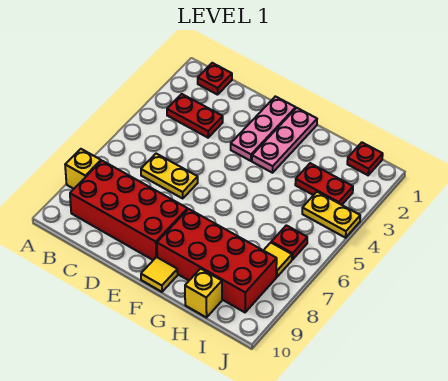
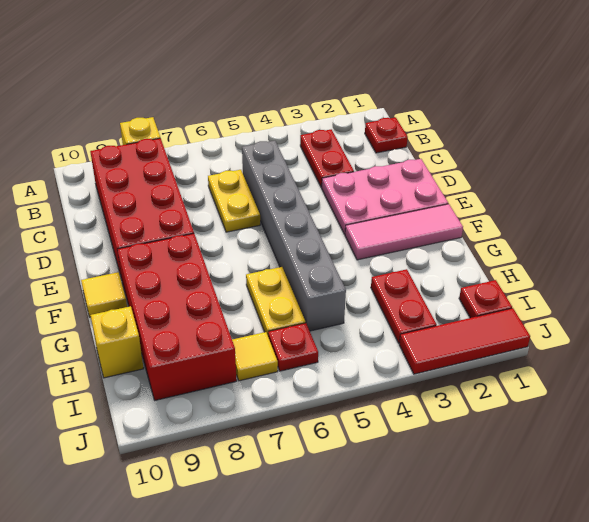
none -> grey 1x6 brick [242,141,346,331]
pink 1x3 plate [231,96,296,161] -> pink 2x3 plate [322,159,448,234]
pink 1x3 plate [252,108,317,173] -> pink 1x3 tile [345,204,463,260]
yellow 1x2 plate [302,192,360,238] -> yellow 1x2 plate moved to [246,267,305,335]
none -> red 1x3 tile [399,308,530,374]

